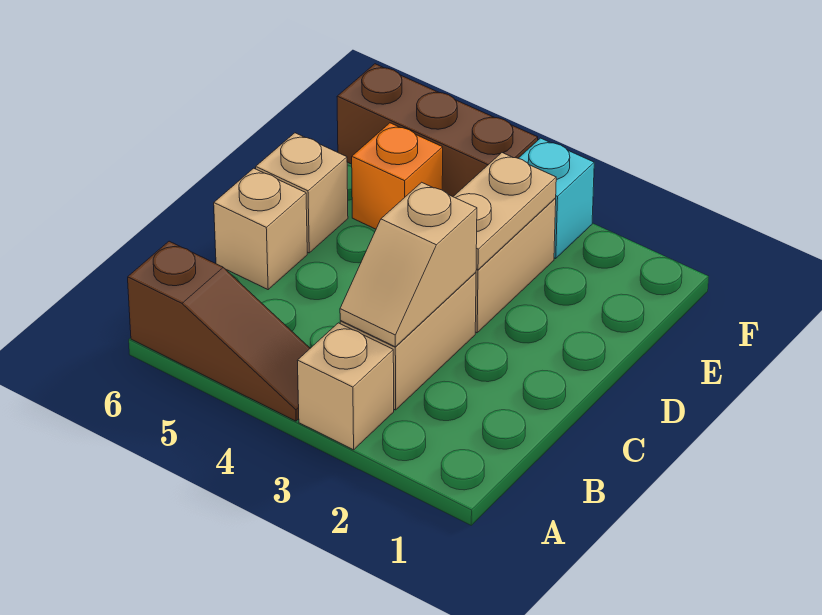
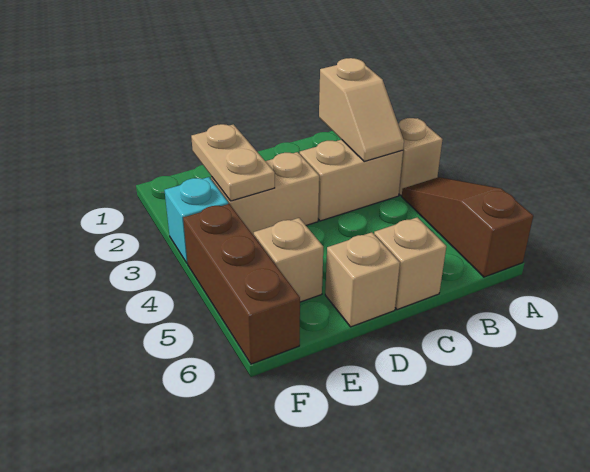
tan 1x2 slope [340,182,477,347] -> tan 1x2 slope turned to [319,58,404,162]
tan 1x2 plate [453,153,556,270] -> tan 1x2 plate turned to [191,124,275,201]
orange 1x1 brick [352,123,443,229] -> tan 1x1 brick [254,218,323,302]

